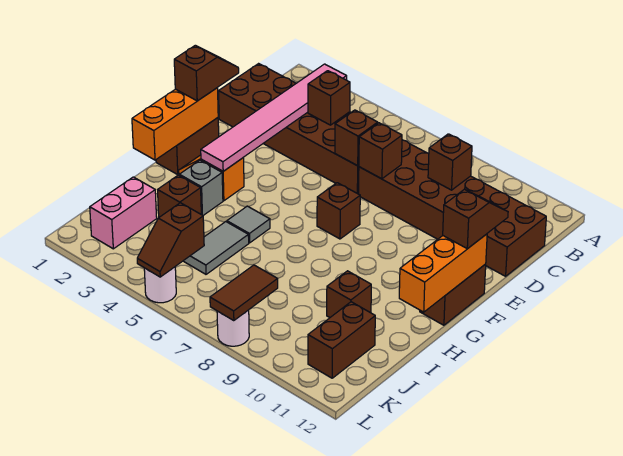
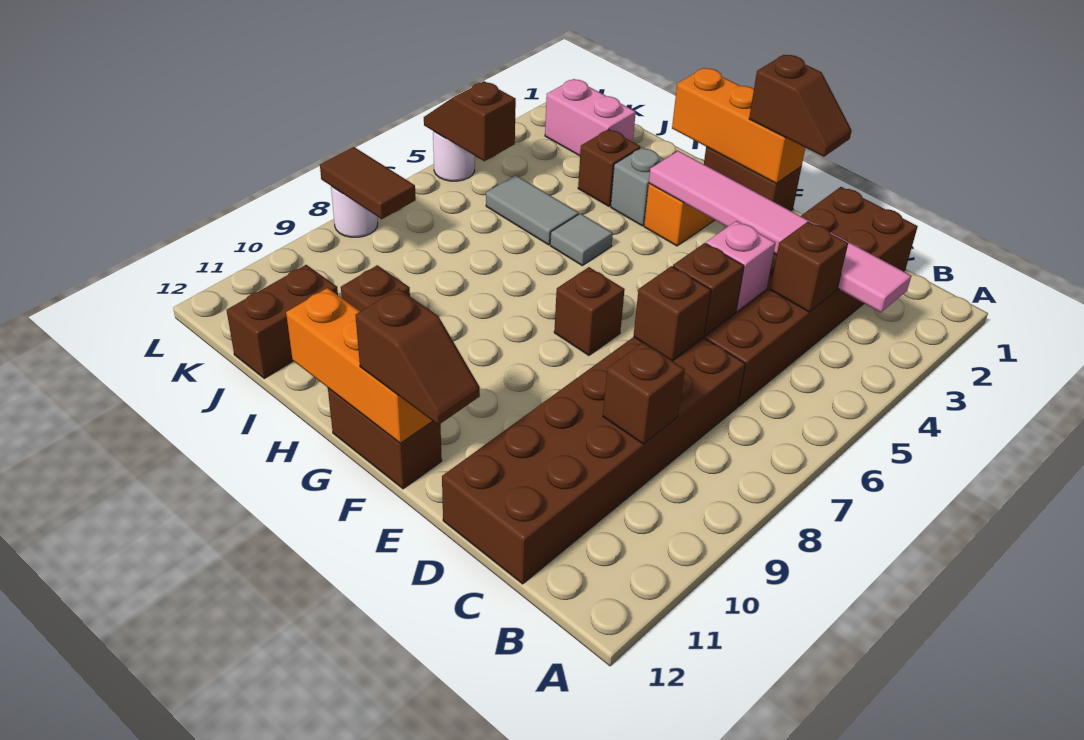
none -> pink 1x1 brick [706,221,775,311]
brown 1x2 brick [308,302,375,378] -> brown 1x2 brick turned to [227,265,338,378]

